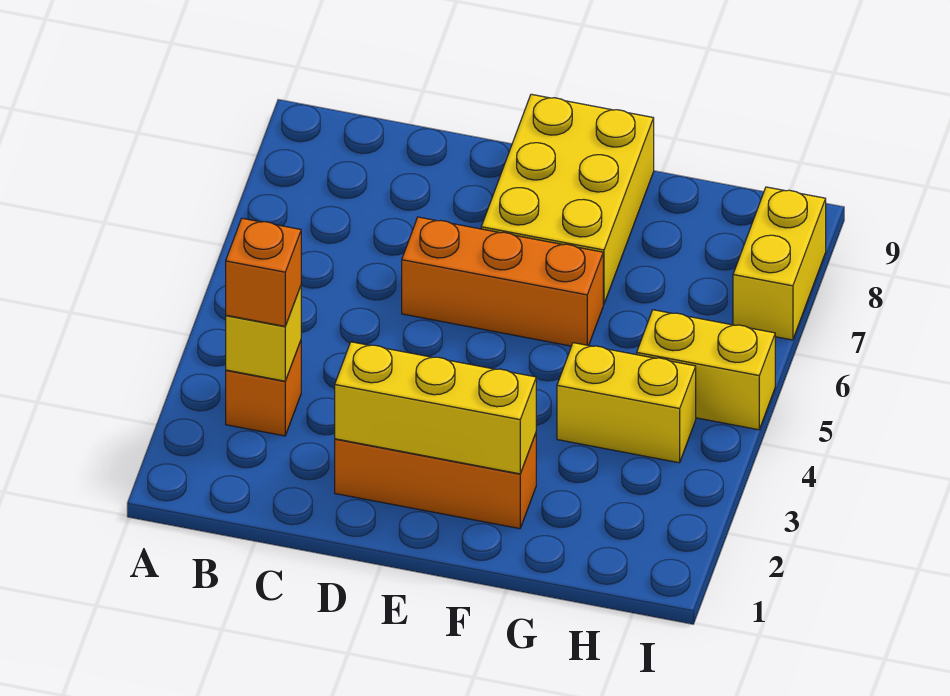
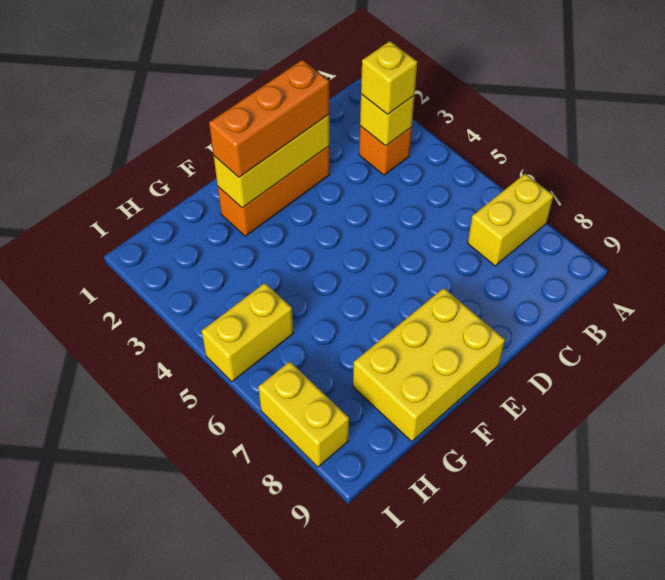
orange 1x1 brick [226,218,301,326] -> yellow 1x1 brick [361,41,417,115]
orange 1x3 brick [402,217,603,346] -> orange 1x3 brick moved to [209,60,329,177]
yellow 2x3 brick [481,94,654,304] -> yellow 2x3 brick turned to [353,288,505,441]
yellow 1x2 brick [557,343,696,463] -> yellow 1x2 brick moved to [468,174,554,266]

